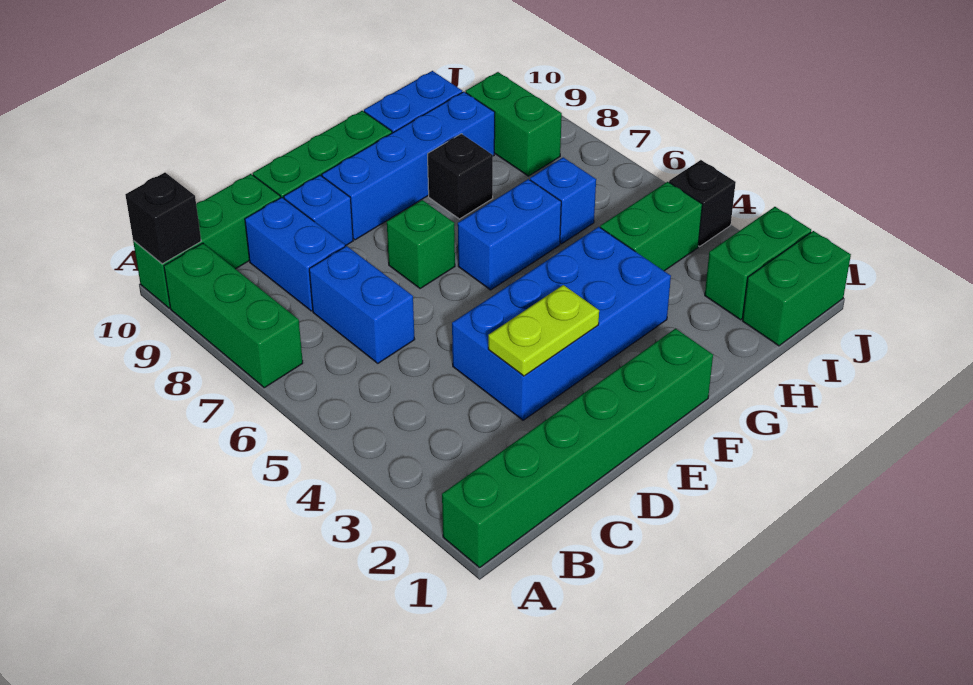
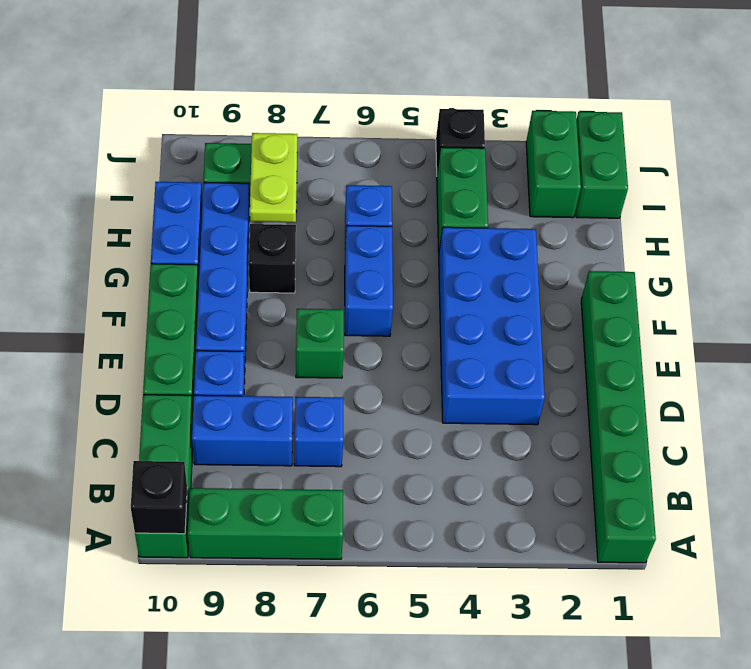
blue 1x2 brick [309,246,415,363] -> blue 1x1 brick [294,397,344,467]
lime 1x2 plate [488,285,599,376] -> lime 1x2 plate moved to [250,133,297,222]

